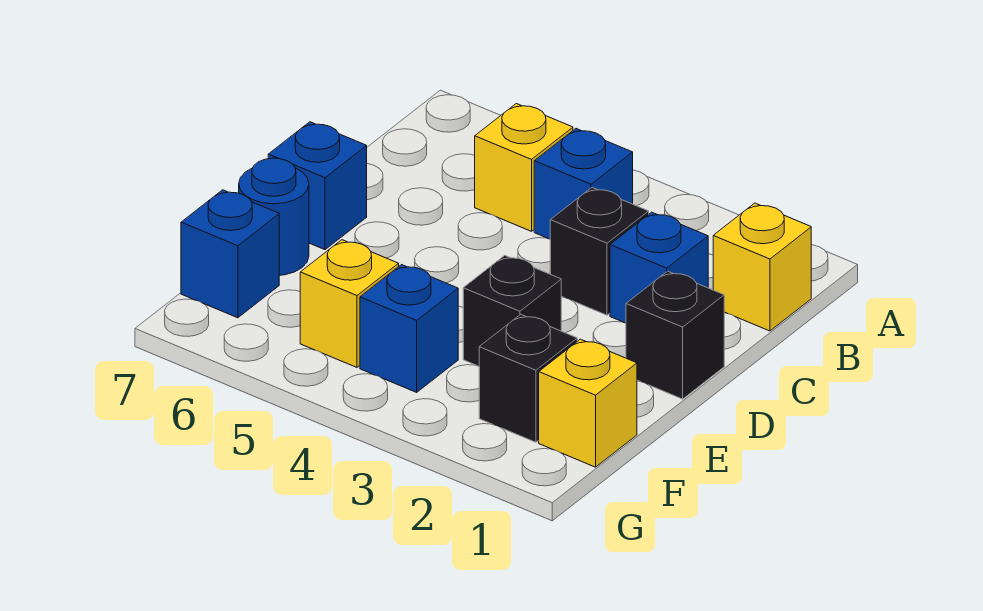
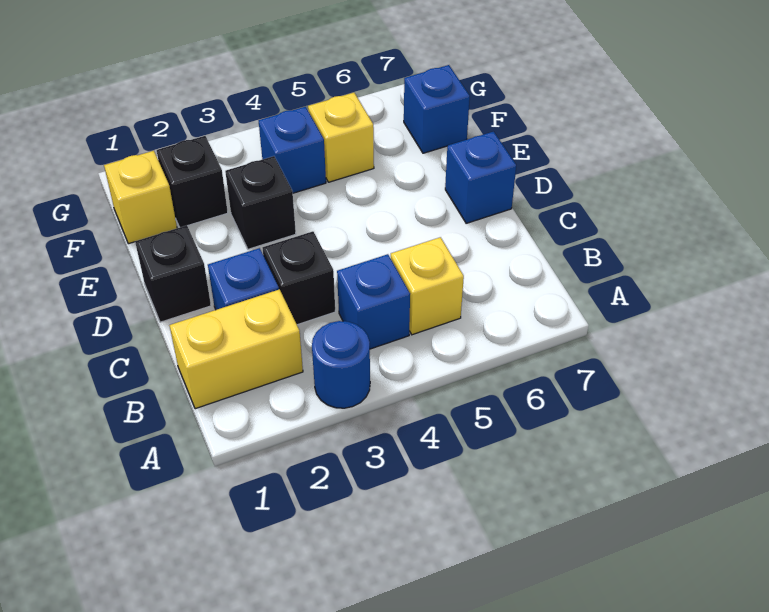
yellow 1x1 brick [713,203,811,331] -> yellow 1x2 brick [169,289,303,409]
blue 1x1 round brick [239,158,309,275] -> blue 1x1 round brick moved to [312,321,370,408]

